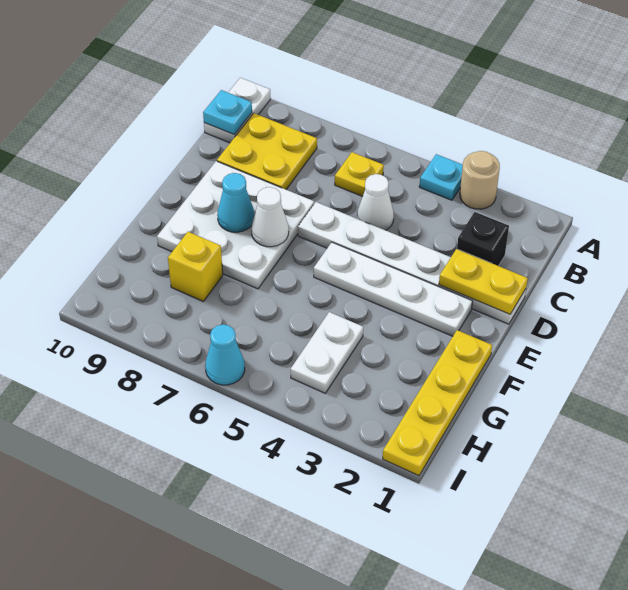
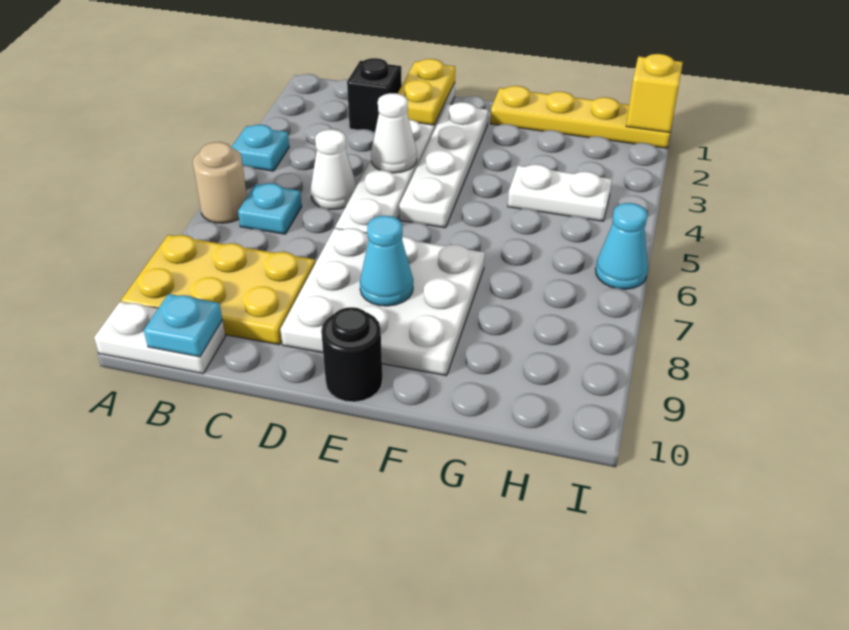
tan 1x1 round brick [460,151,500,209] -> tan 1x1 round brick moved to [193,142,247,223]
yellow 1x1 plate [335,152,384,197] -> cyan 1x1 plate [238,183,302,234]
yellow 2x2 plate [217,113,317,189] -> yellow 2x3 plate [121,235,315,345]
white 1x1 cone [251,187,289,247] -> white 1x1 cone moved to [371,93,417,173]
none -> black 1x1 round brick [321,307,382,402]
yellow 1x1 brick [168,232,223,301] -> yellow 1x1 brick moved to [626,54,683,132]

